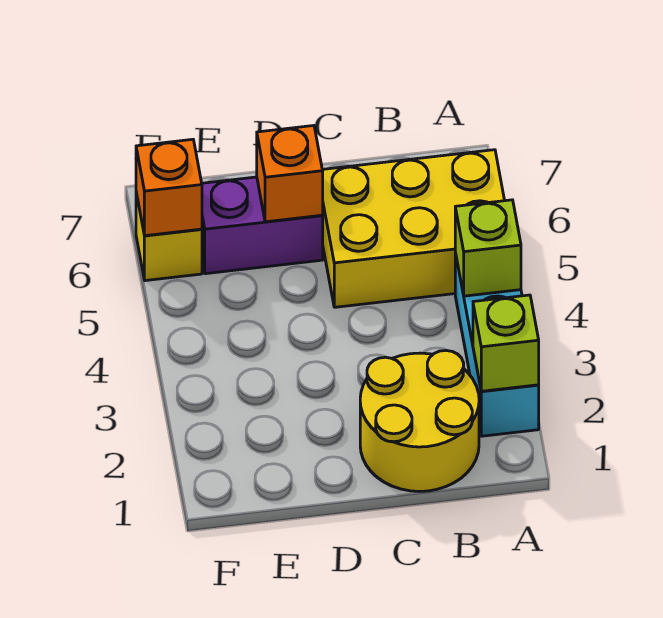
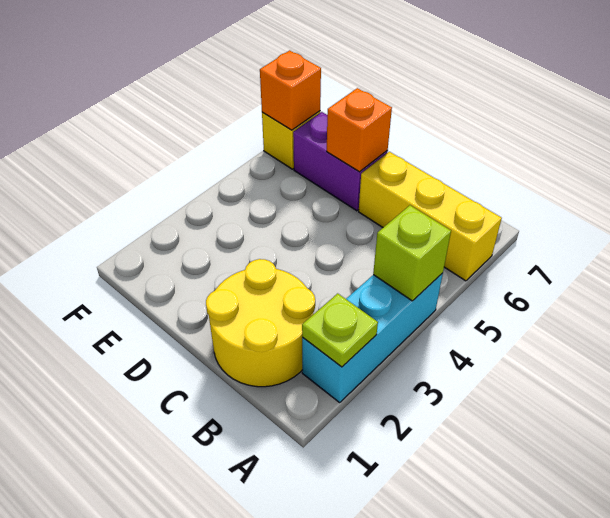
lime 1x1 brick [473,295,539,391] -> lime 1x1 plate [302,293,378,367]
yellow 2x3 brick [322,150,505,307] -> yellow 1x3 brick [359,152,502,281]

